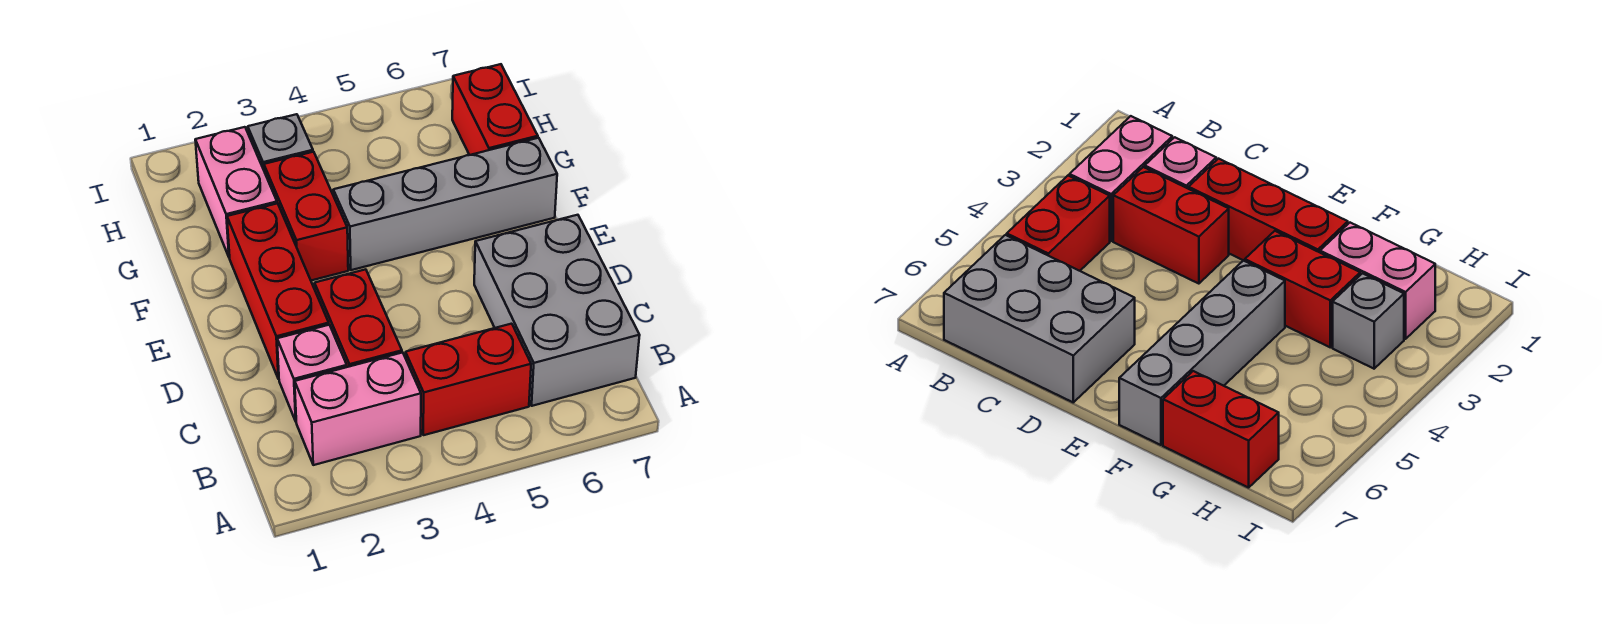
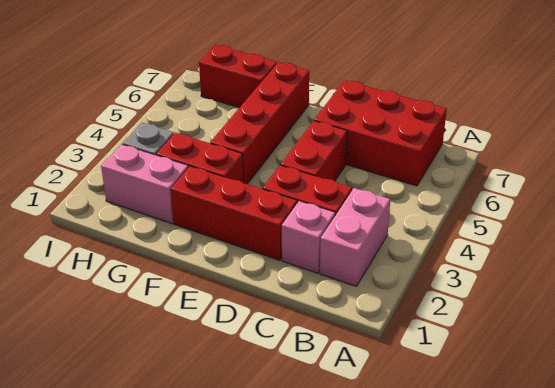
red 1x2 brick [405,324,531,435] -> red 1x2 brick moved to [281,121,347,181]
grey 2x3 brick [474,215,640,406] -> red 2x3 brick [314,80,447,186]
grey 1x4 brick [333,138,557,270] -> red 1x4 brick [210,62,309,184]

